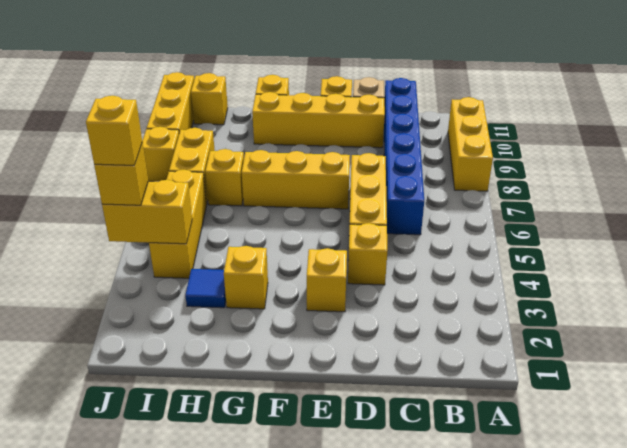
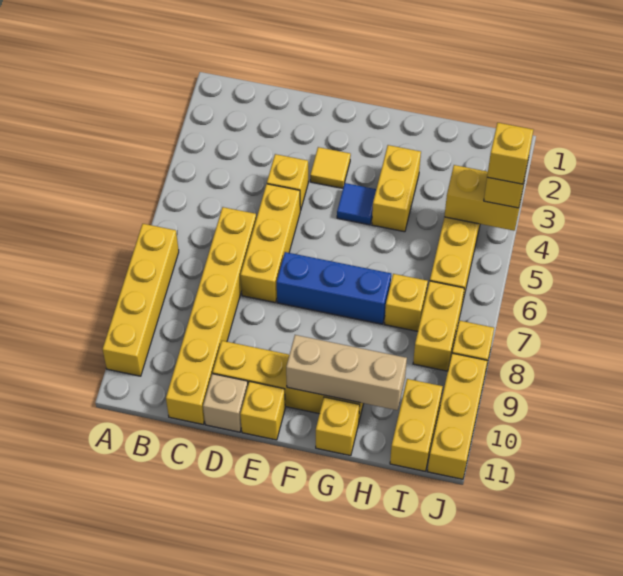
yellow 1x3 brick [448,97,493,191] -> yellow 1x4 brick [102,224,179,376]
blue 1x6 brick [384,78,424,235] -> yellow 1x6 brick [166,207,256,424]
yellow 1x1 brick [307,248,347,312] -> yellow 1x1 tile [310,147,351,188]
yellow 1x3 brick [242,150,350,209] -> blue 1x3 brick [277,252,391,324]
none -> tan 1x3 brick [286,335,407,410]
yellow 1x1 brick [224,246,268,309] -> yellow 1x2 brick [372,145,421,232]
blue 1x1 tile [185,269,226,308] -> blue 1x1 tile moved to [337,183,376,225]
yellow 1x1 brick [191,73,228,125] -> yellow 1x2 brick [390,379,443,471]

